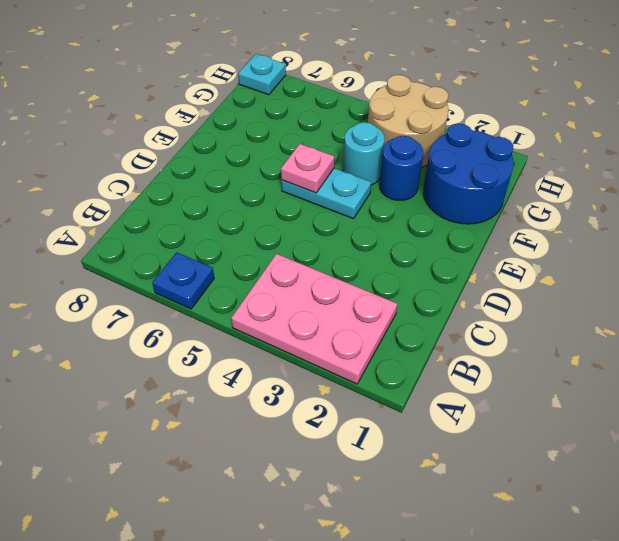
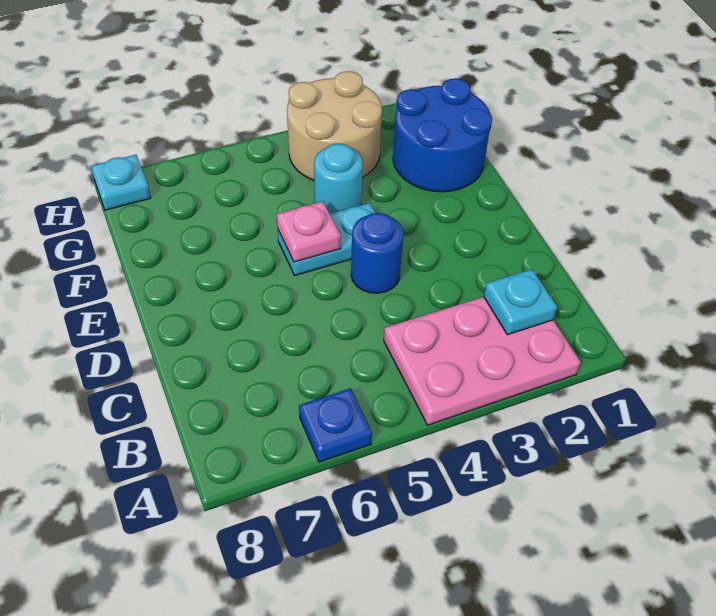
none -> cyan 1x1 plate [484,269,557,335]
blue 1x1 round brick [379,136,424,200] -> blue 1x1 round brick moved to [351,213,404,293]

